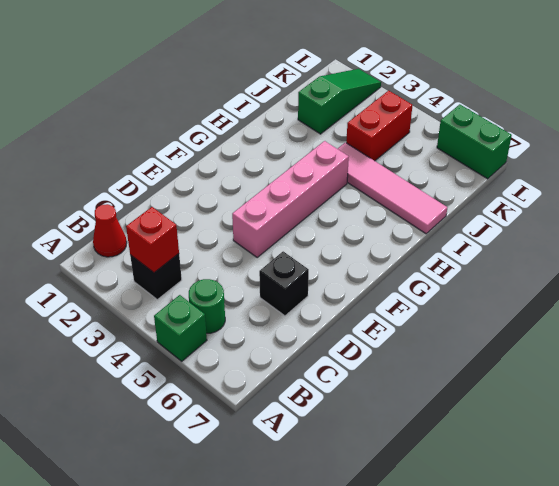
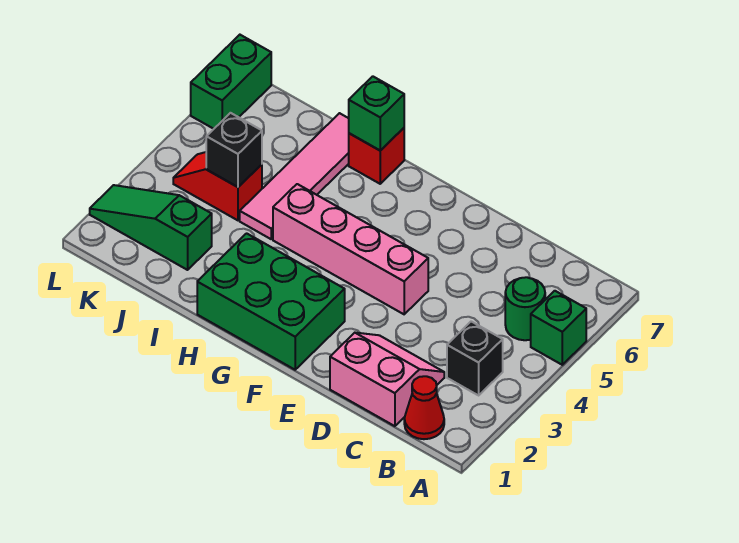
red 1x1 brick [126,207,179,273] -> red 1x1 brick moved to [349,128,404,184]
none -> pink 2x2 slope [330,333,444,426]
black 1x1 brick [259,251,309,316] -> black 1x1 brick moved to [206,113,262,187]
none -> green 2x3 brick [197,233,345,370]
none -> green 1x1 brick [349,76,404,150]
red 1x2 brick [346,91,413,161] -> red 1x2 slope [173,152,262,220]

